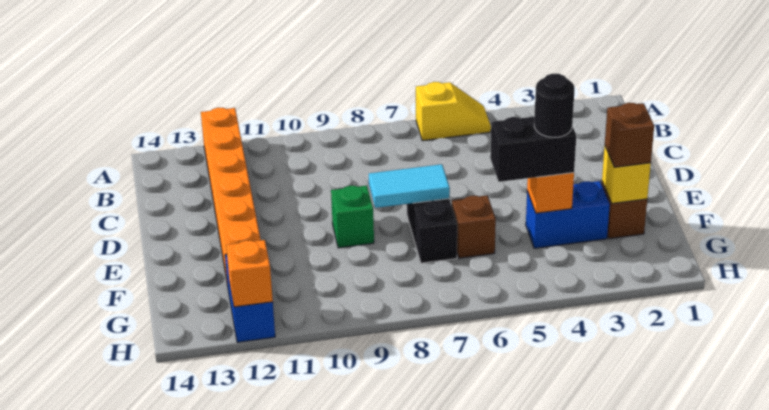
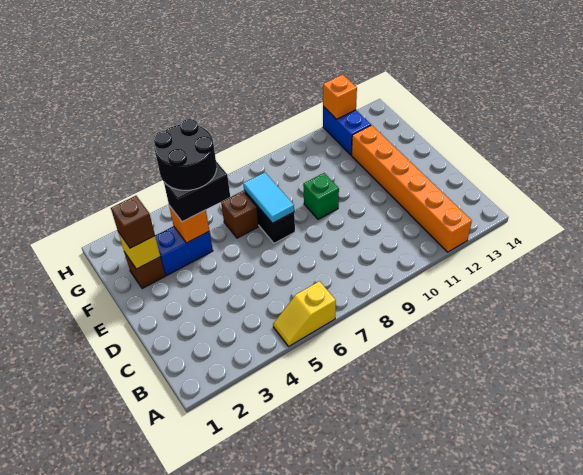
cyan 1x2 tile [369,164,450,208] -> cyan 1x2 tile turned to [243,172,294,223]
black 1x1 round brick [534,74,575,137] -> black 2x2 round brick [154,119,217,190]

